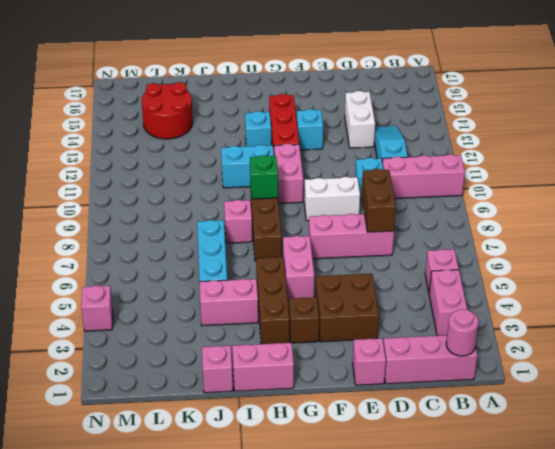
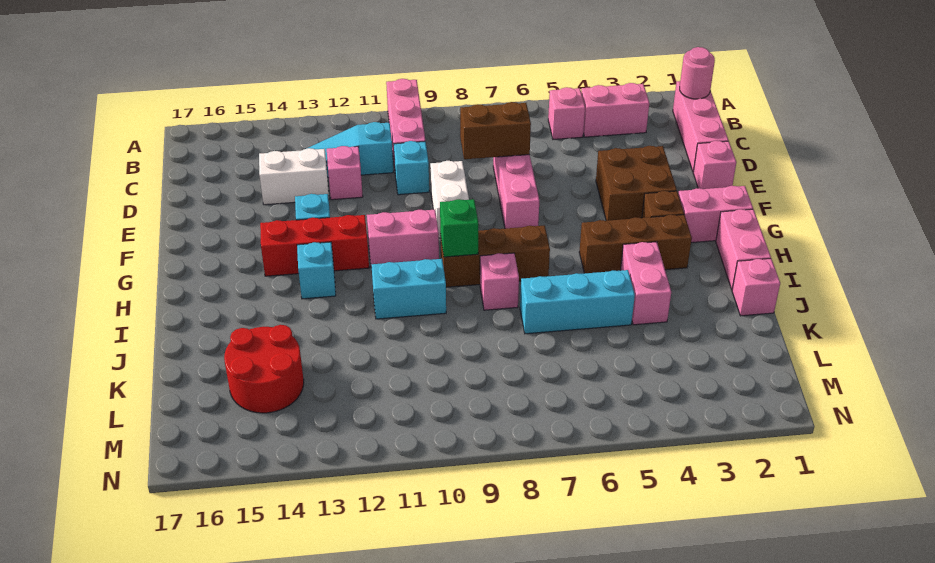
pink 1x2 brick [283,236,314,300] -> pink 1x2 brick moved to [678,186,753,243]
cyan 1x2 brick [221,145,274,188] -> cyan 1x2 brick turned to [372,259,446,319]
pink 1x1 brick [81,286,113,331] -> pink 1x1 brick moved to [327,146,363,200]

